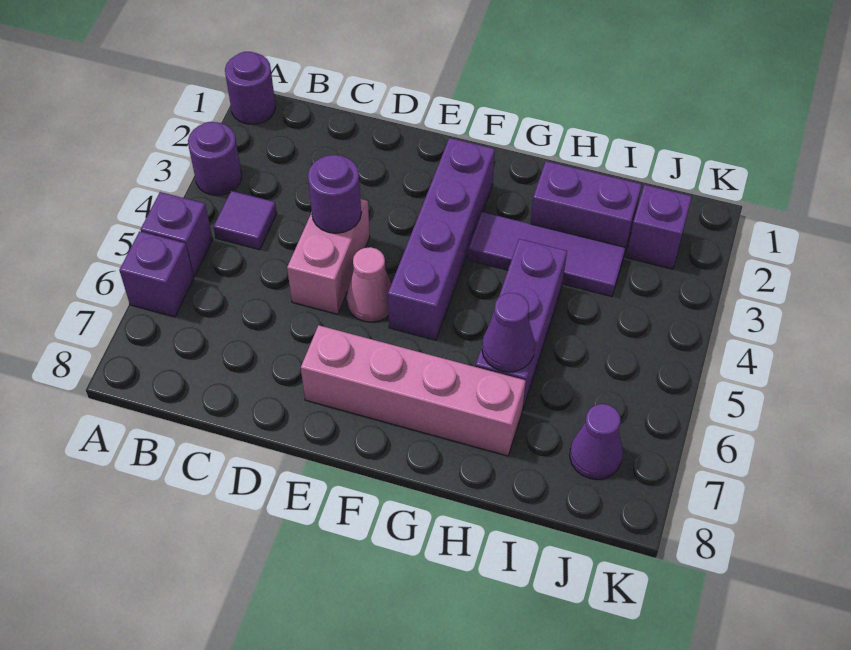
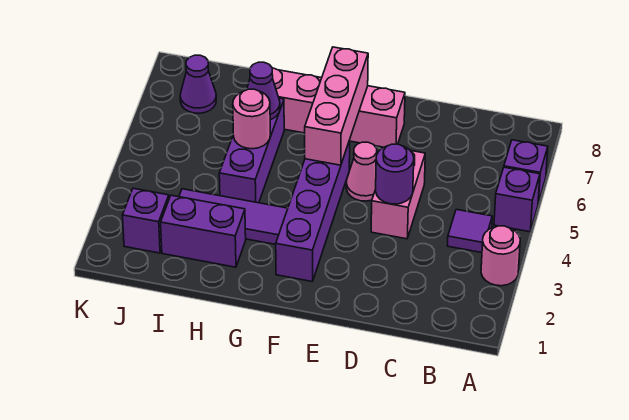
purple 1x1 round brick [225,52,276,124] -> none
purple 1x1 round brick [188,122,242,196] -> pink 1x1 round brick [481,226,520,286]
none -> pink 1x3 brick [305,47,368,165]
none -> pink 1x1 round brick [233,89,270,149]

